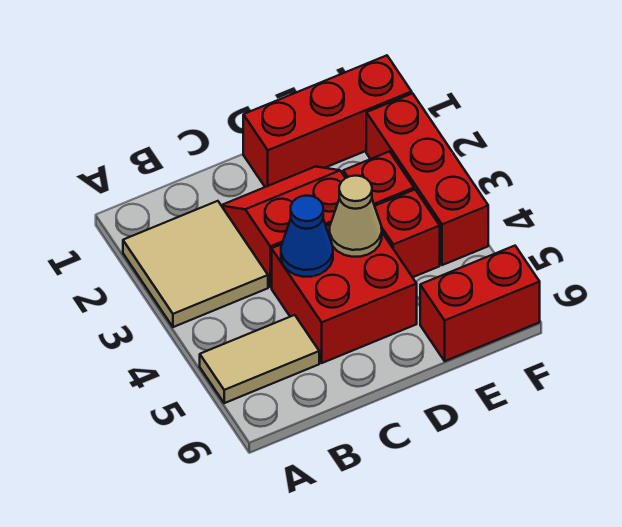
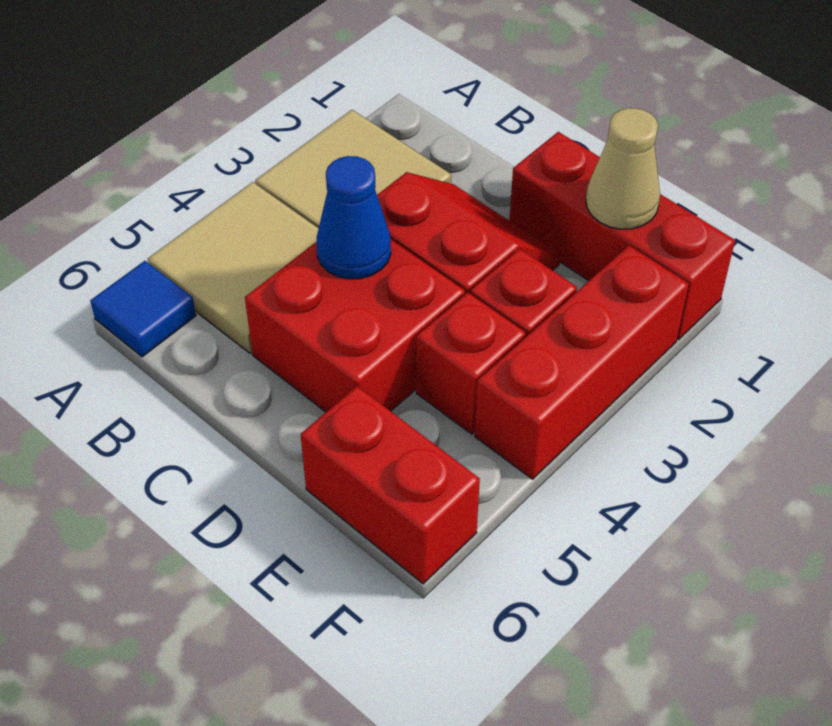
tan 1x2 tile [200,315,319,403] -> tan 2x2 tile [148,182,319,353]
none -> blue 1x1 tile [90,261,196,357]
tan 1x1 cone [330,176,382,257] -> tan 1x1 cone moved to [586,108,660,229]

